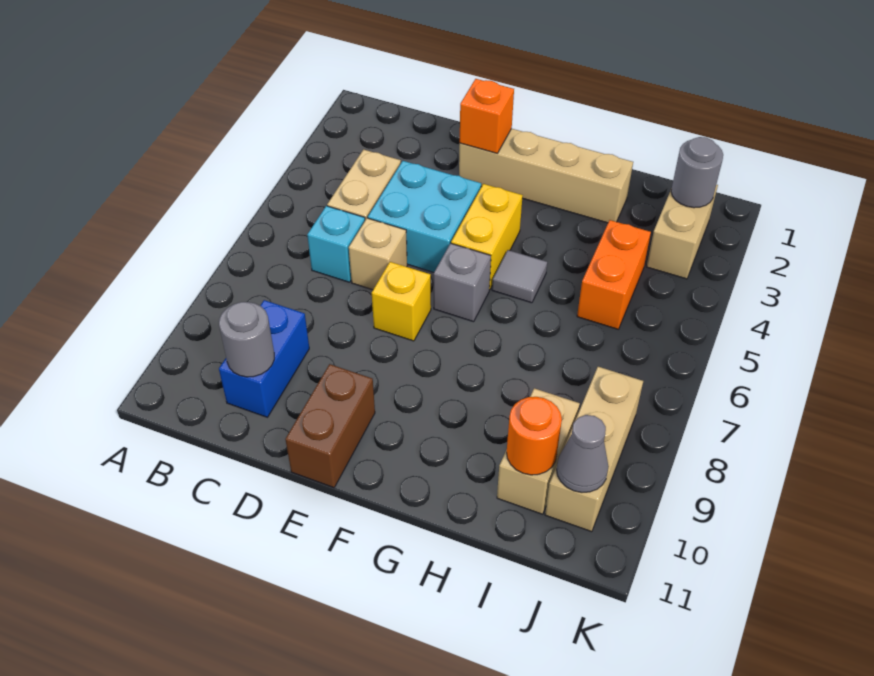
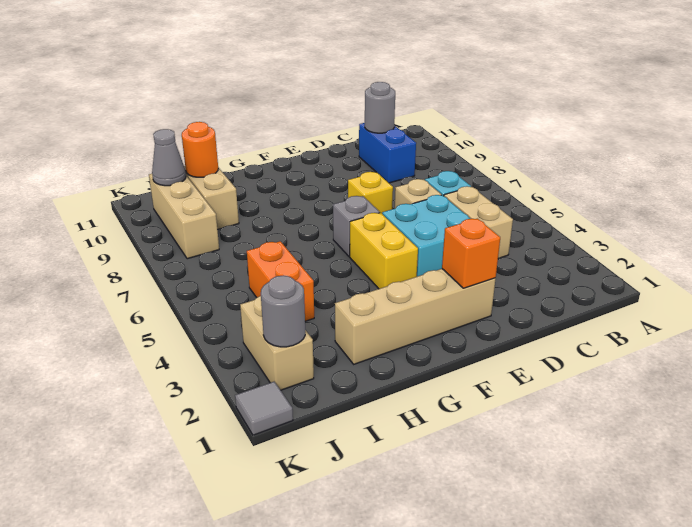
brown 1x2 brick [285,364,375,488] -> none
grey 1x1 tile [492,250,547,303] -> grey 1x1 tile moved to [235,382,293,435]

